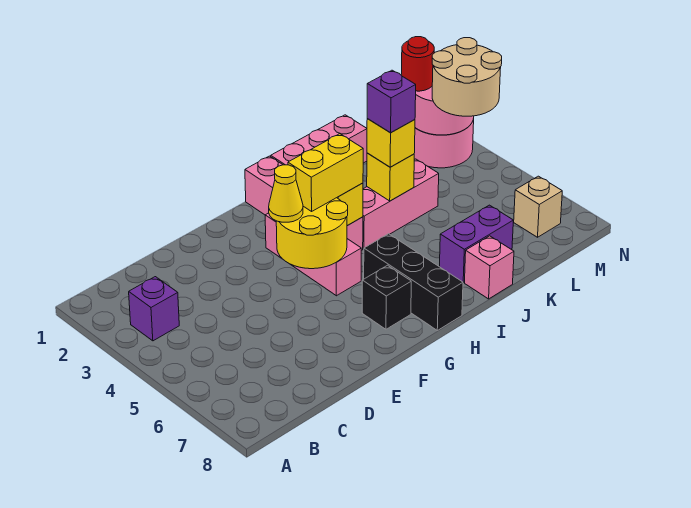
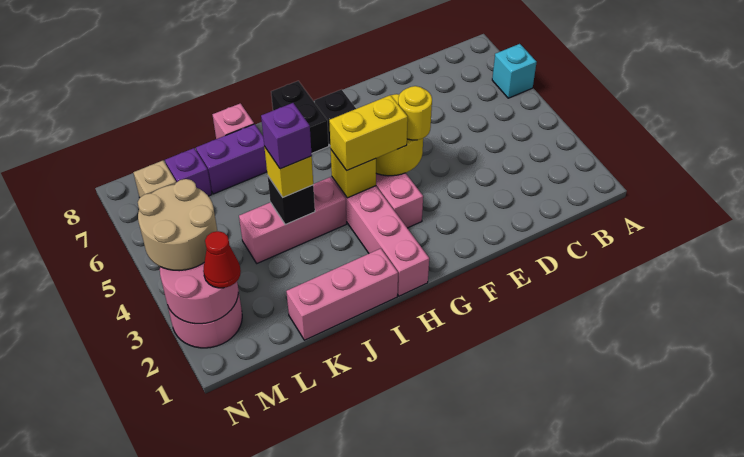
none -> cyan 1x1 brick [492,44,537,98]
purple 1x1 brick [129,277,179,341] -> purple 1x1 brick moved to [165,148,212,196]
yellow 1x1 cone [269,165,303,222] -> yellow 1x1 round brick [398,86,432,140]
black 1x3 brick [364,234,463,330] -> black 1x2 brick [271,81,329,154]
yellow 1x1 brick [367,153,414,201] -> black 1x1 brick [267,175,315,225]
red 1x1 round brick [401,37,434,91] -> red 1x1 cone [203,231,241,288]

